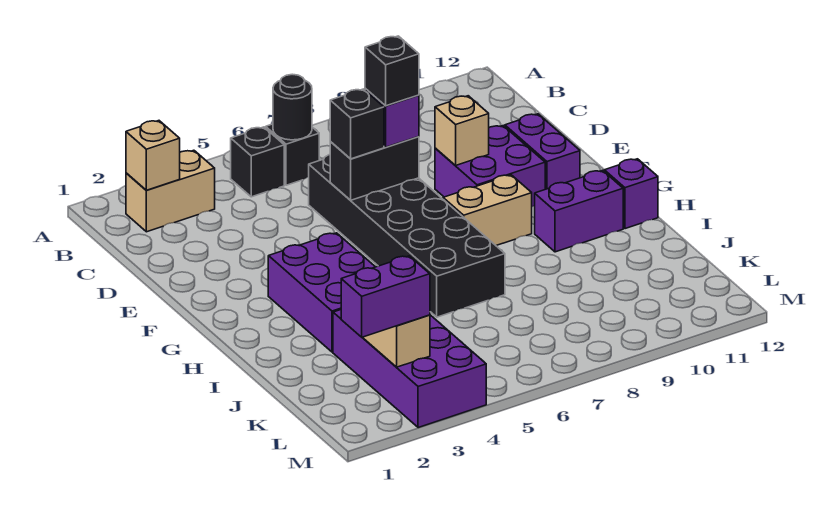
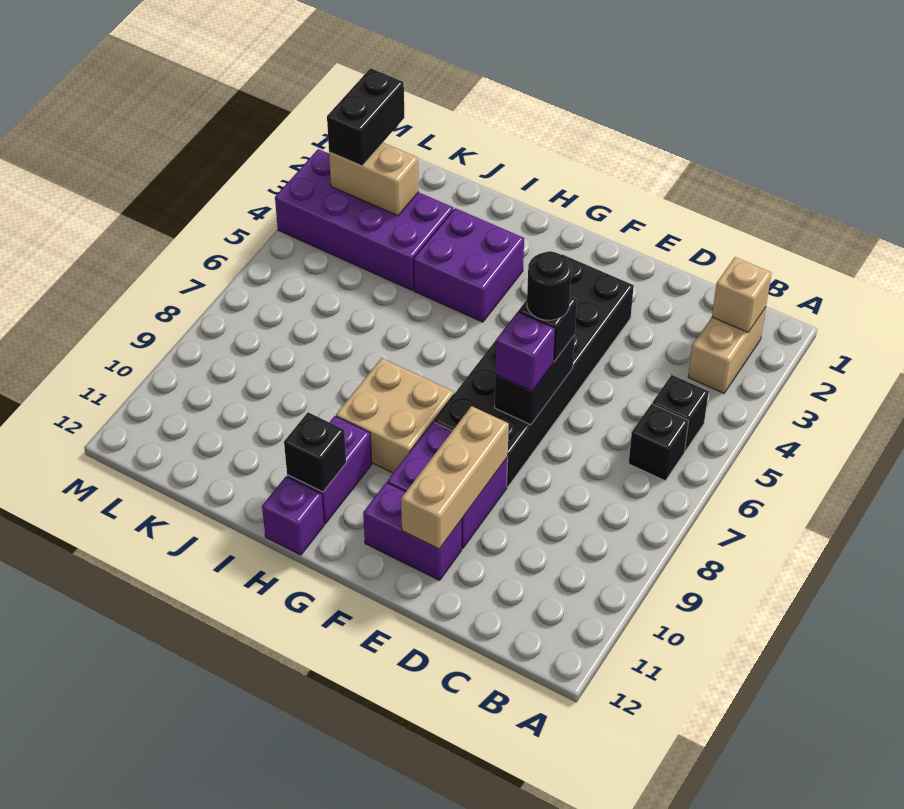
black 1x1 round brick [273,74,312,140] -> black 1x1 round brick moved to [527,251,572,320]
black 2x6 brick [309,155,505,317] -> black 2x6 brick turned to [434,254,634,487]
black 1x1 brick [365,36,419,106] -> black 1x1 brick moved to [284,413,346,492]
tan 1x1 brick [435,96,489,166] -> tan 1x3 brick [401,406,509,549]
purple 2x3 brick [268,233,375,352] -> purple 2x2 brick [413,208,524,322]
tan 1x2 brick [443,175,532,245] -> tan 2x2 brick [336,358,454,473]
purple 1x2 brick [341,256,430,337] -> black 1x2 brick [327,68,405,166]

